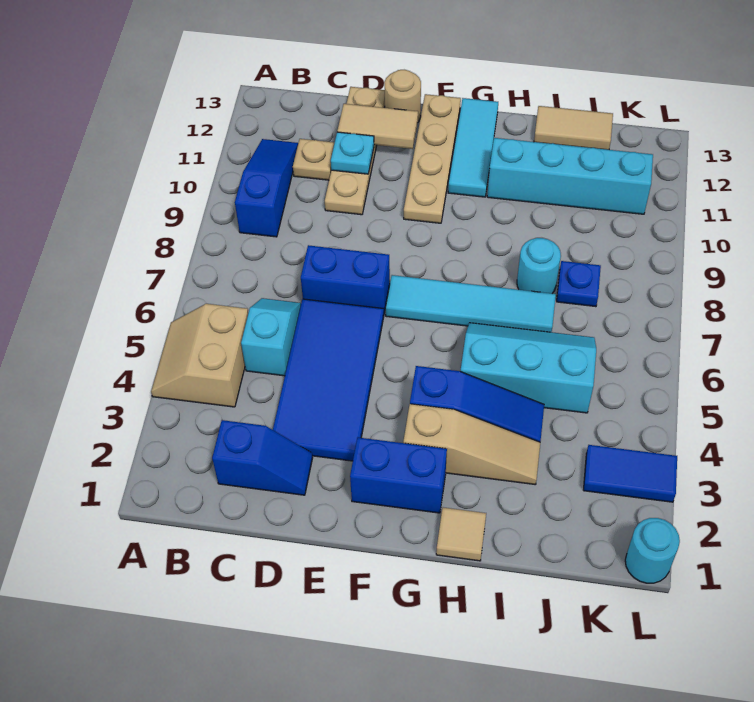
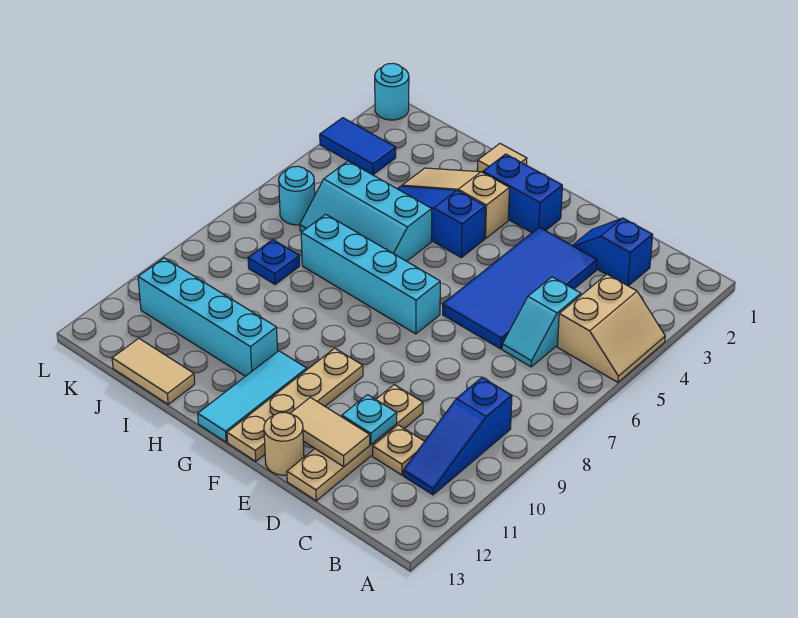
blue 1x2 brick [301,245,390,316] -> none
cyan 1x4 tile [386,275,556,332] -> cyan 1x4 brick [301,214,440,334]
cyan 1x1 round brick [517,238,561,293] -> cyan 1x1 round brick moved to [279,166,315,225]

